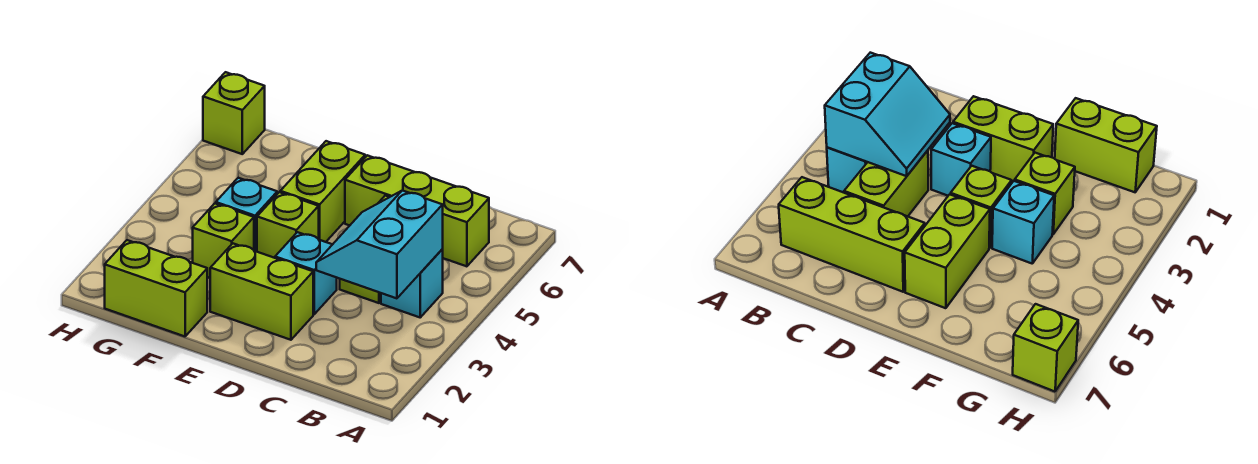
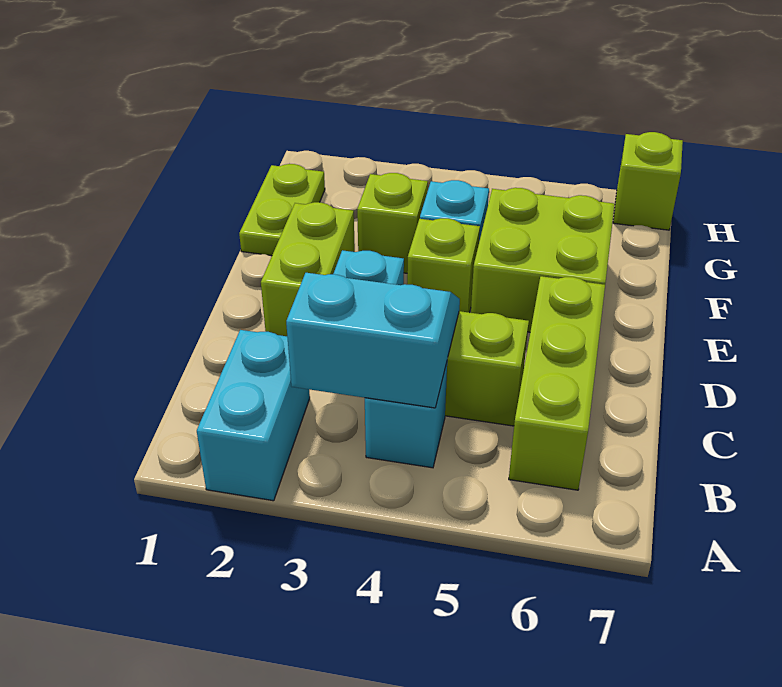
none -> cyan 1x2 brick [197,330,310,501]
lime 1x2 brick [280,141,365,242] -> lime 2x2 brick [471,188,615,332]
lime 1x2 brick [105,240,207,336] -> lime 1x2 plate [239,164,325,256]

